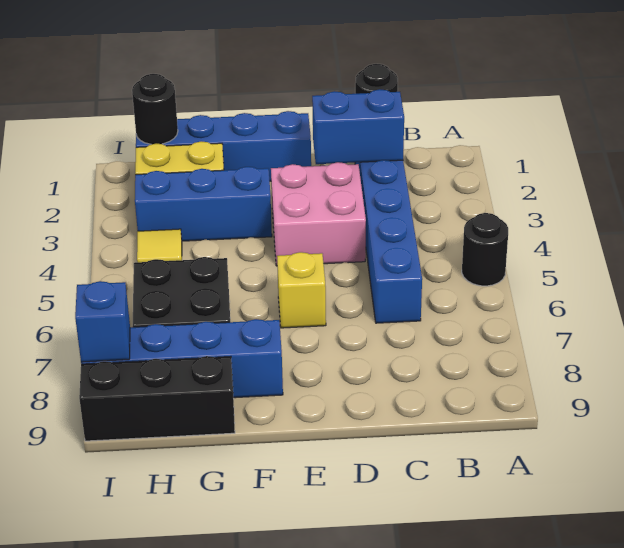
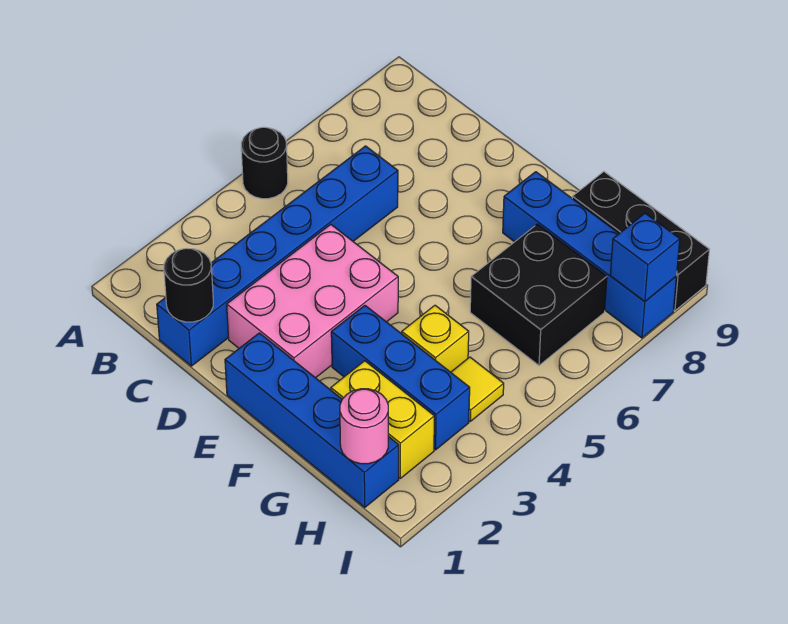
blue 1x2 brick [312,89,404,164] -> none
pink 2x2 brick [271,162,366,266] -> pink 2x3 brick [227,225,398,378]
yellow 1x1 brick [277,252,326,328] -> yellow 1x1 brick moved to [402,305,469,372]
black 1x1 round brick [132,74,178,144] -> pink 1x1 round brick [340,389,388,464]

